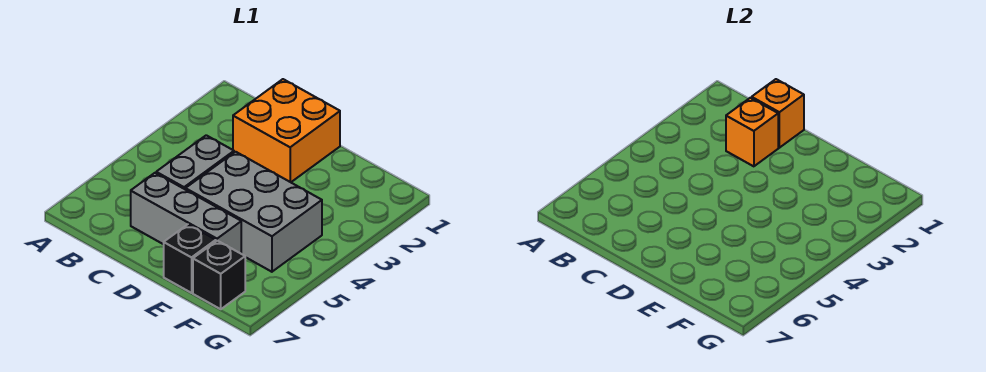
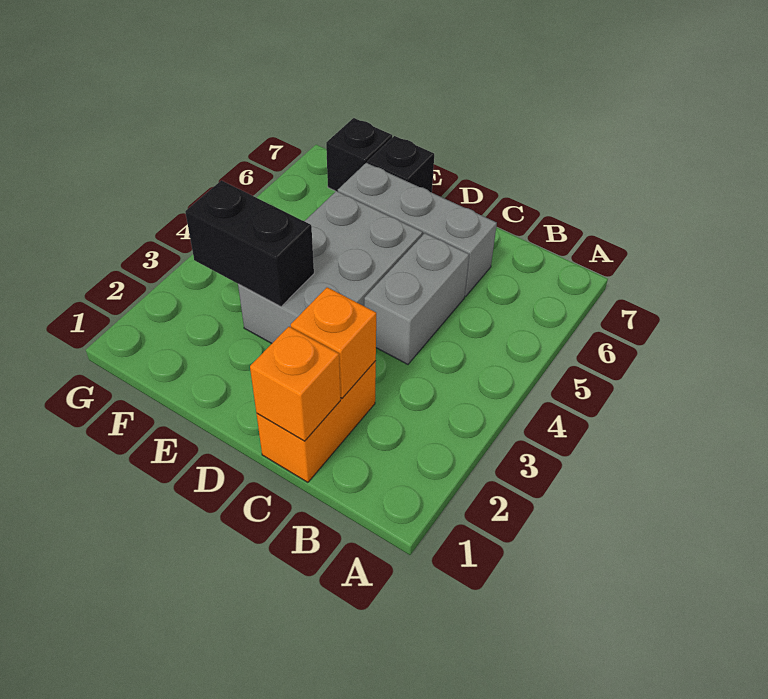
orange 2x2 brick [233,79,340,182] -> orange 1x2 brick [257,361,376,482]
grey 2x3 brick [185,152,322,272] -> grey 2x3 brick turned to [238,191,423,343]
none -> black 1x2 brick [185,180,314,307]

